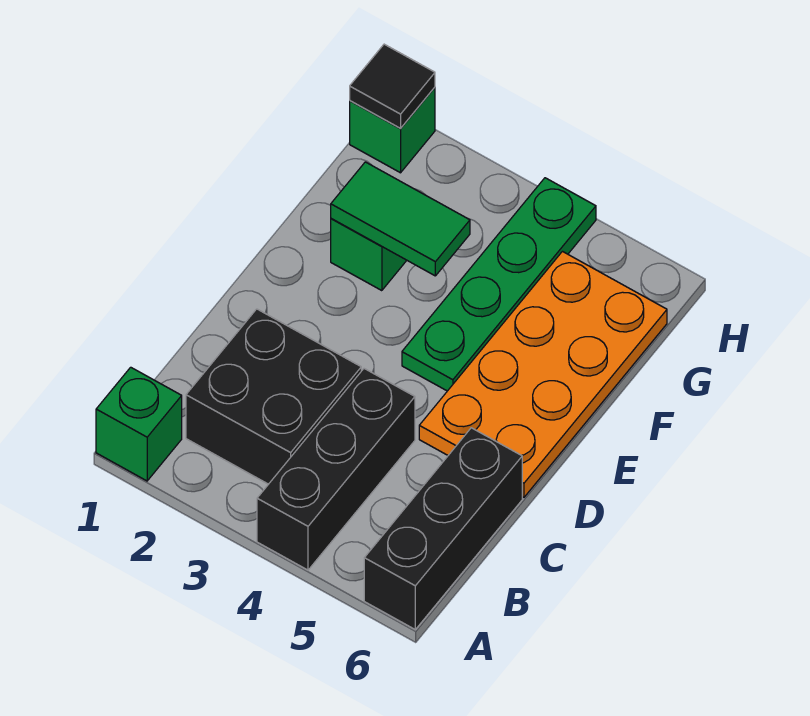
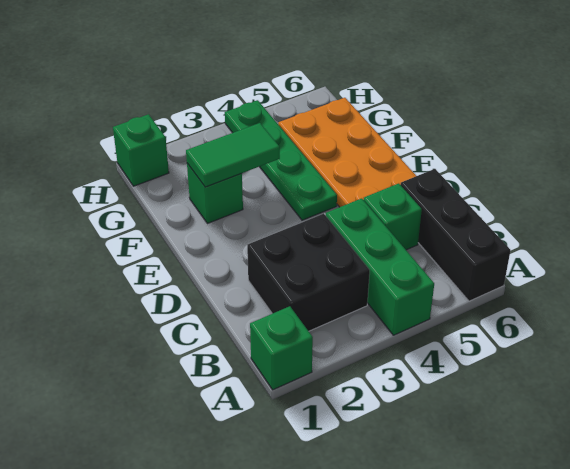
black 1x3 brick [257,369,415,570] -> green 1x3 brick [326,198,434,335]
none -> green 1x1 brick [364,183,422,250]
black 1x1 tile [350,44,435,129] -> none

